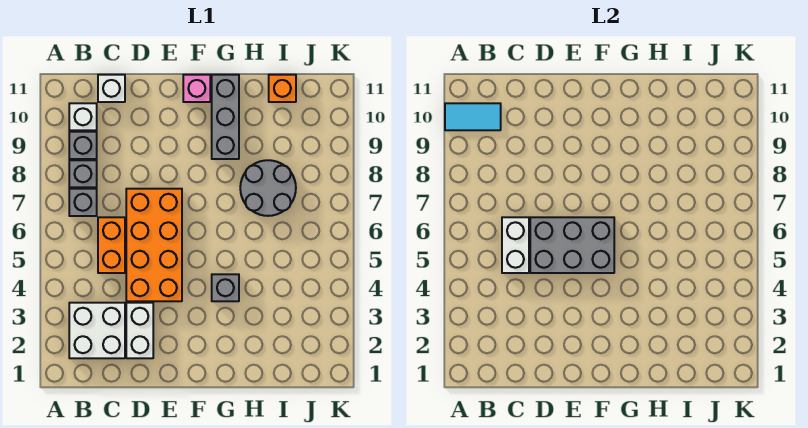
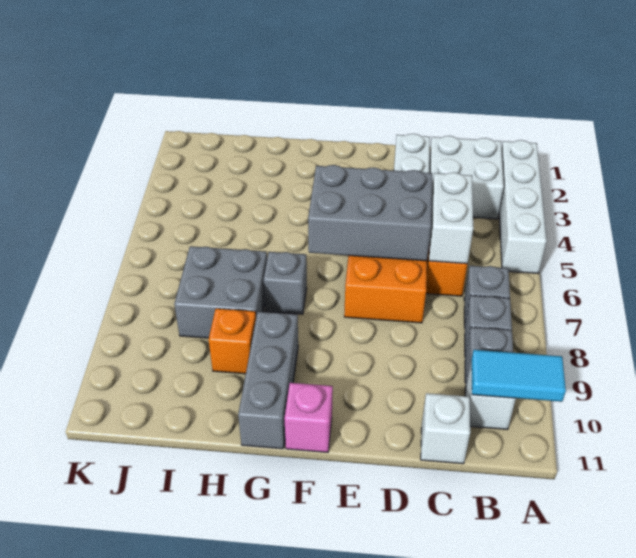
none -> white 1x4 brick [499,140,547,273]
grey 1x1 brick [212,274,239,301] -> grey 1x1 brick moved to [263,252,307,314]
grey 2x2 round brick [240,160,296,216] -> grey 2x2 brick [174,246,267,338]
orange 1x1 brick [269,75,296,102] -> orange 1x1 brick moved to [209,309,256,374]

